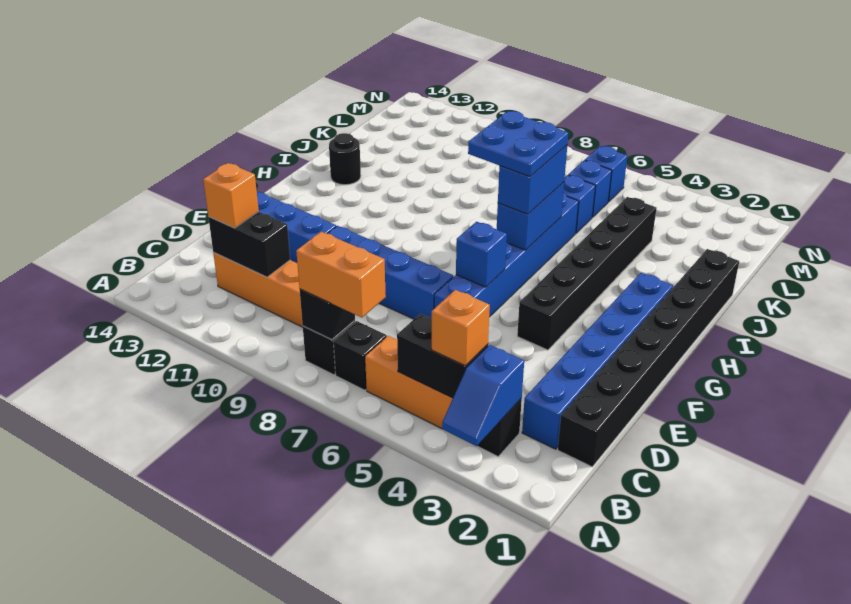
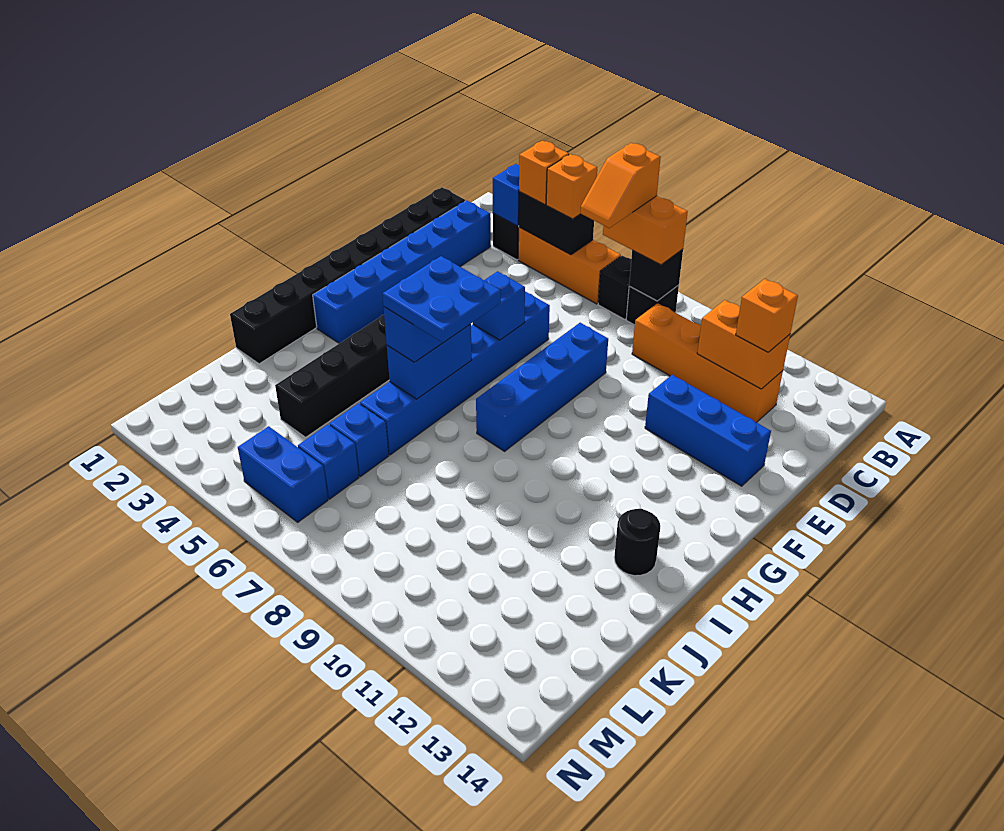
none -> orange 1x1 brick [546,154,597,219]
none -> orange 1x2 slope [580,143,661,228]
black 1x2 brick [208,212,290,277] -> orange 1x2 brick [697,300,790,389]
blue 1x4 brick [327,226,453,319] -> blue 1x4 brick turned to [476,323,608,451]
blue 1x1 brick [585,146,627,202] -> blue 1x2 brick [238,426,328,522]

